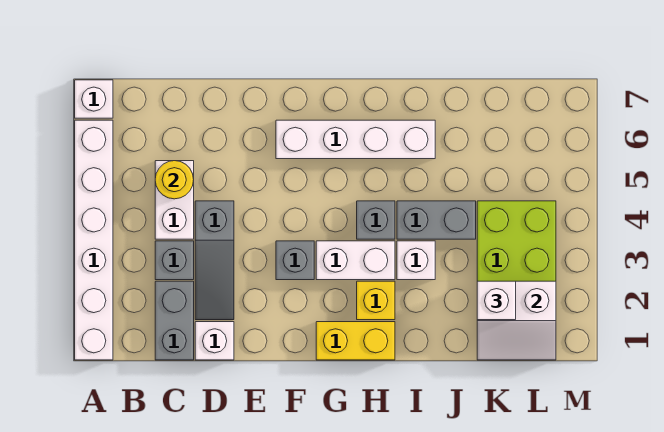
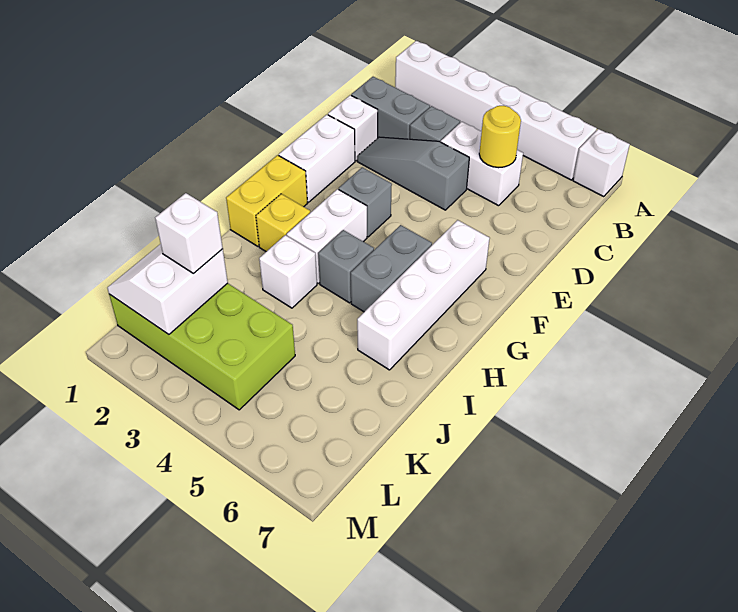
none -> white 1x2 brick [279,115,355,202]
grey 1x2 brick [397,201,476,239] -> grey 1x2 brick moved to [351,225,432,312]

